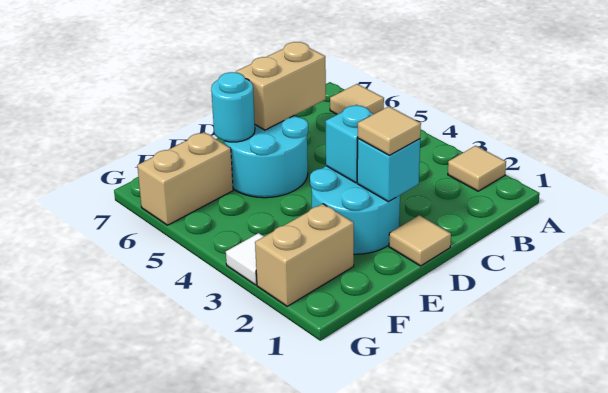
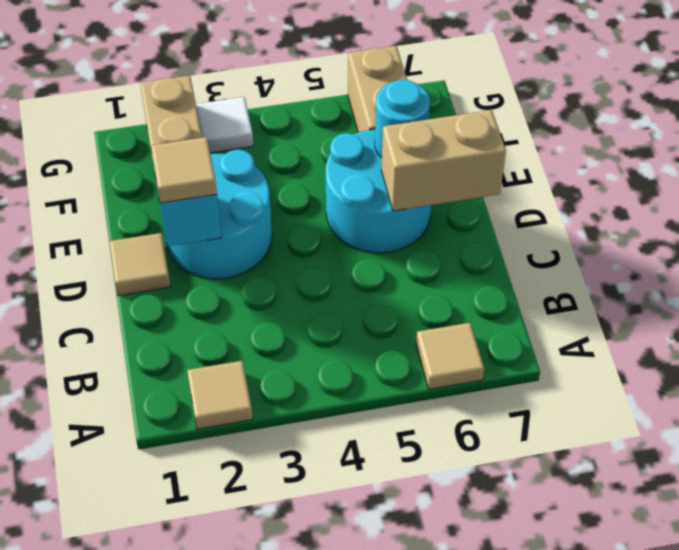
tan 1x2 brick [236,42,326,130] -> tan 1x2 brick turned to [381,110,506,211]
cyan 1x1 brick [325,105,373,183] -> none

